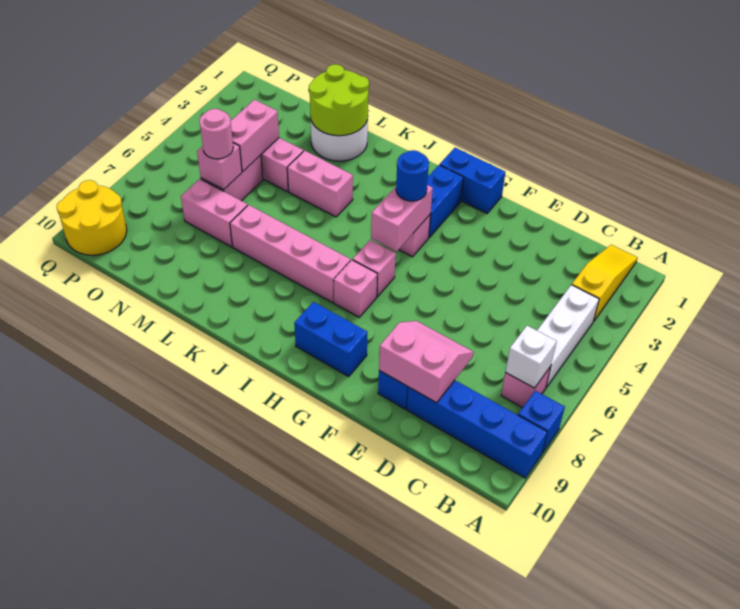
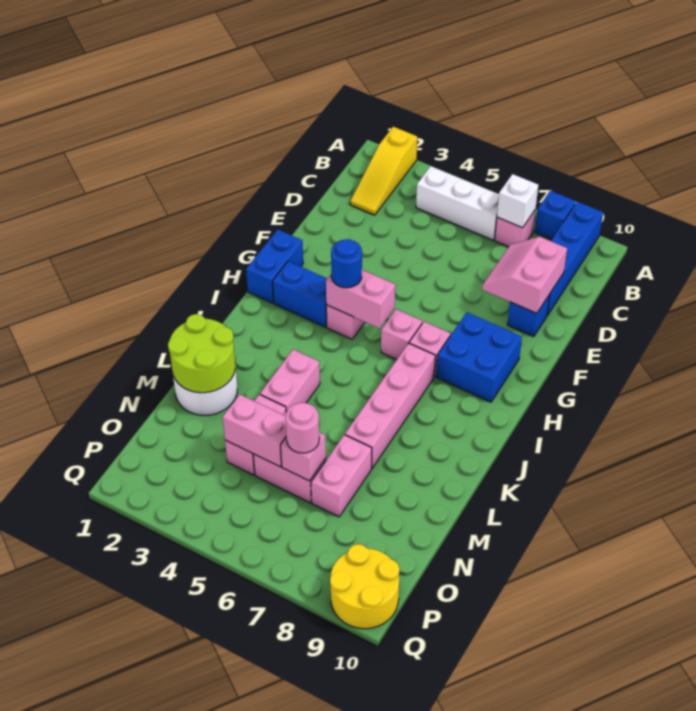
yellow 1x3 slope [572,245,638,321] -> yellow 1x3 slope turned to [350,127,417,215]
blue 1x2 brick [294,302,367,377] -> blue 2x2 brick [436,313,522,402]

